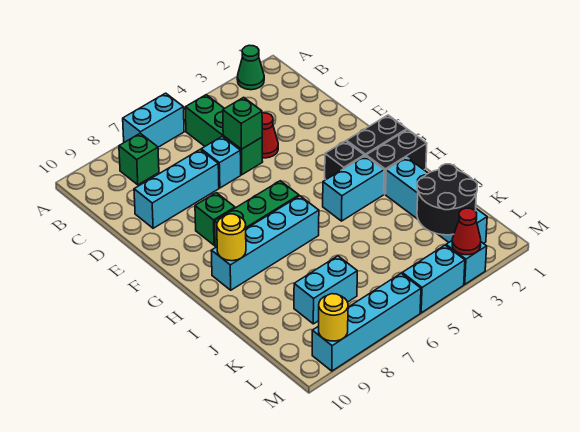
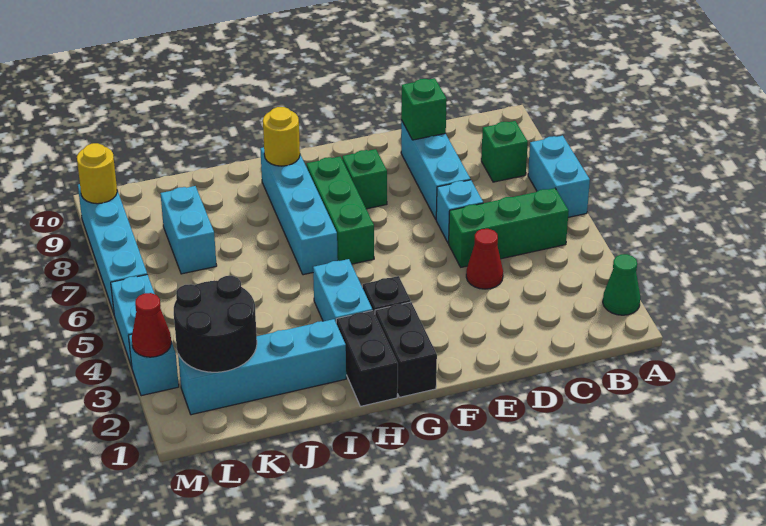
green 1x1 brick [223,97,262,149] -> green 1x1 brick moved to [401,78,447,140]

